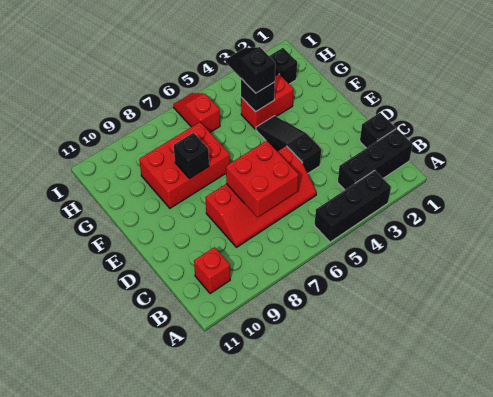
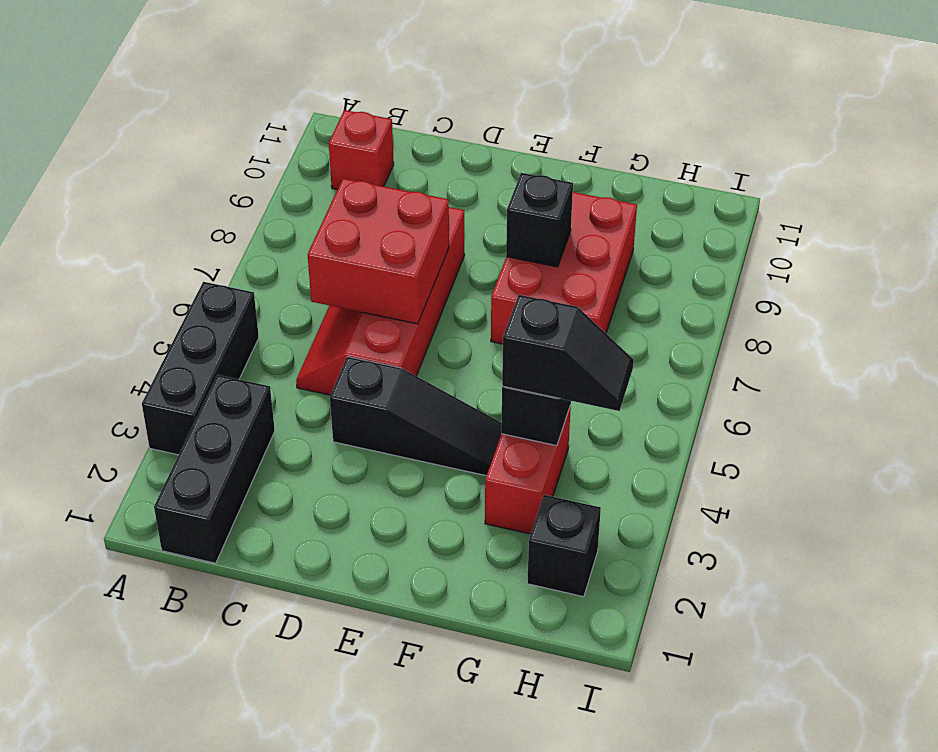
black 1x1 brick [360,113,396,148] -> none
red 1x2 slope [173,93,220,132] -> none

